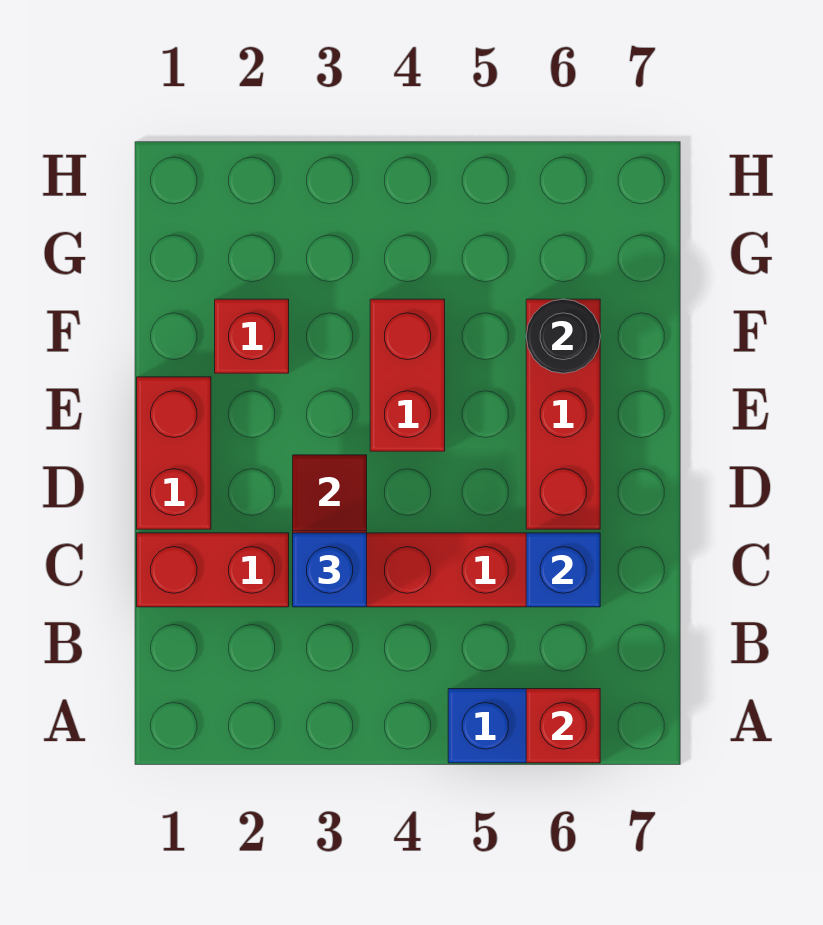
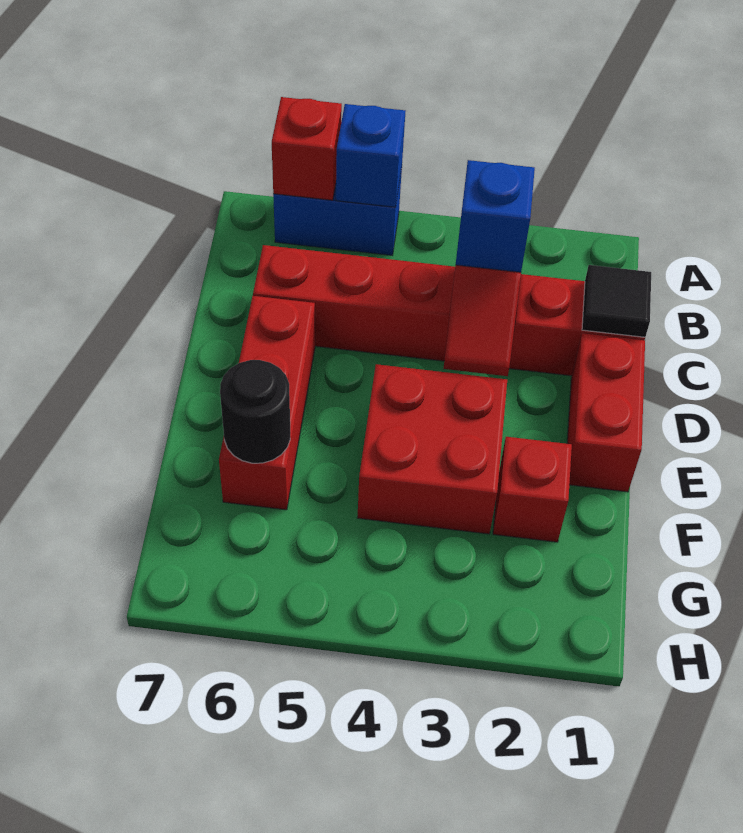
none -> black 1x1 tile [582,265,651,337]
blue 1x1 brick [526,533,600,607] -> blue 1x1 brick moved to [336,104,405,207]
red 1x2 brick [370,299,445,451] -> red 2x2 brick [357,364,507,534]

